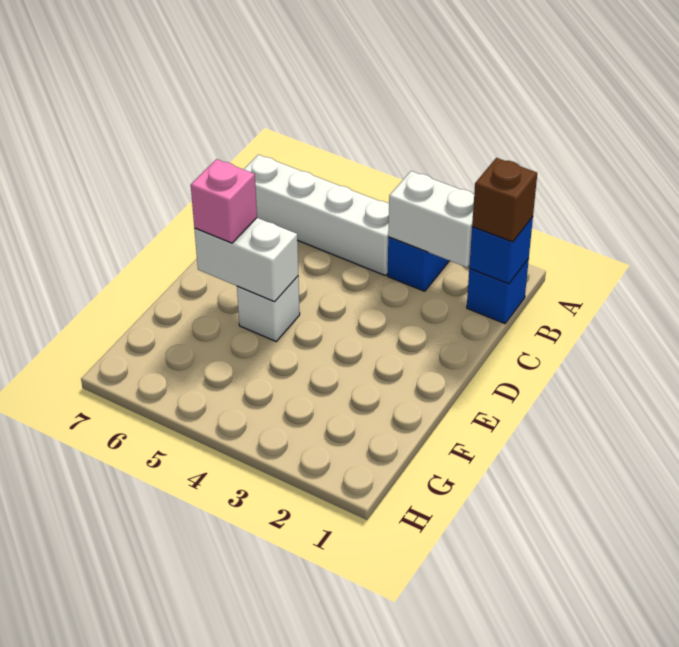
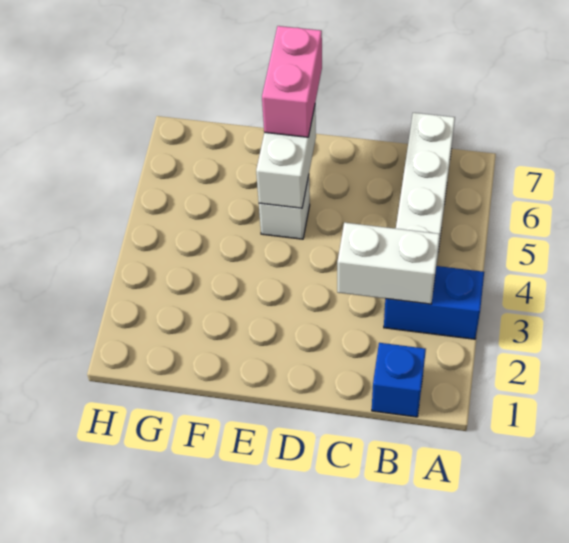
blue 1x1 brick [469,217,533,284] -> none
brown 1x1 brick [472,158,537,242] -> none
white 1x2 brick [388,171,474,267] -> white 1x2 brick turned to [337,223,440,304]
pink 1x1 brick [191,159,257,243] -> pink 1x2 brick [262,26,322,137]

